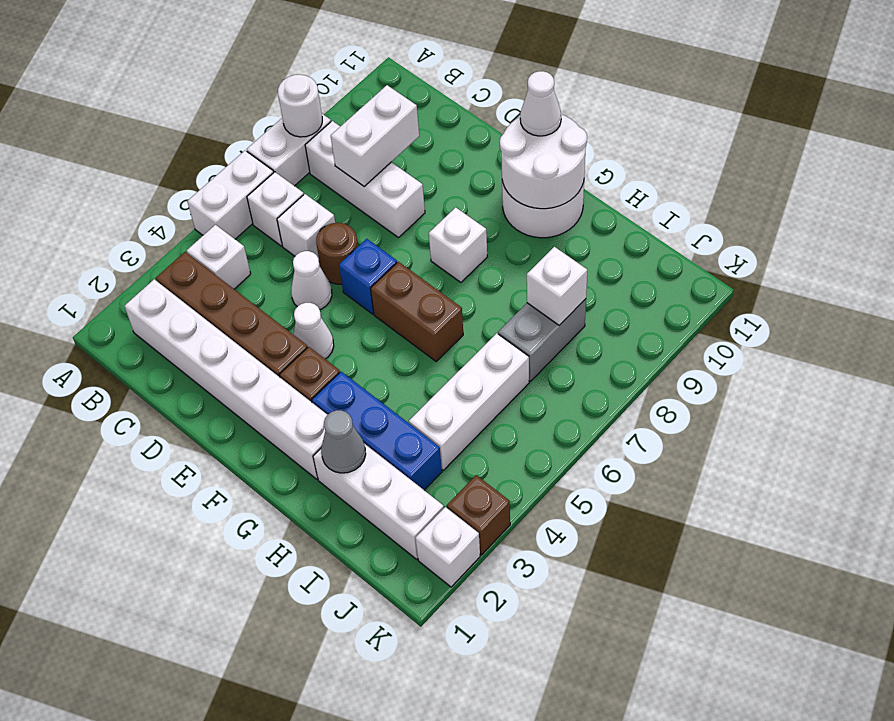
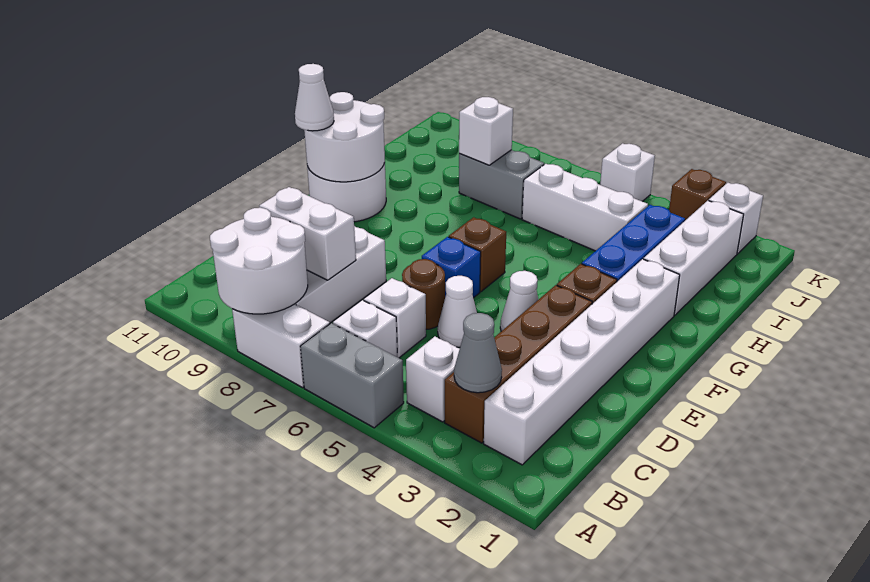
white 1x2 brick [187,151,274,239] -> grey 1x2 brick [300,323,404,428]
white 1x1 round brick [278,75,322,137] -> white 2x2 round brick [210,208,308,314]
brown 1x2 brick [370,262,463,361] -> brown 1x1 brick [449,217,506,292]
white 1x1 brick [429,207,487,282] -> white 1x1 brick moved to [600,143,655,201]
grey 1x1 cone [321,410,366,473] -> grey 1x1 cone moved to [454,313,502,393]

